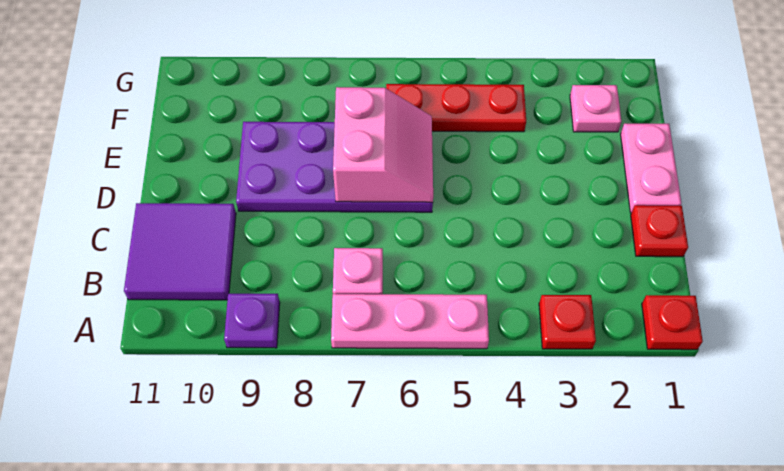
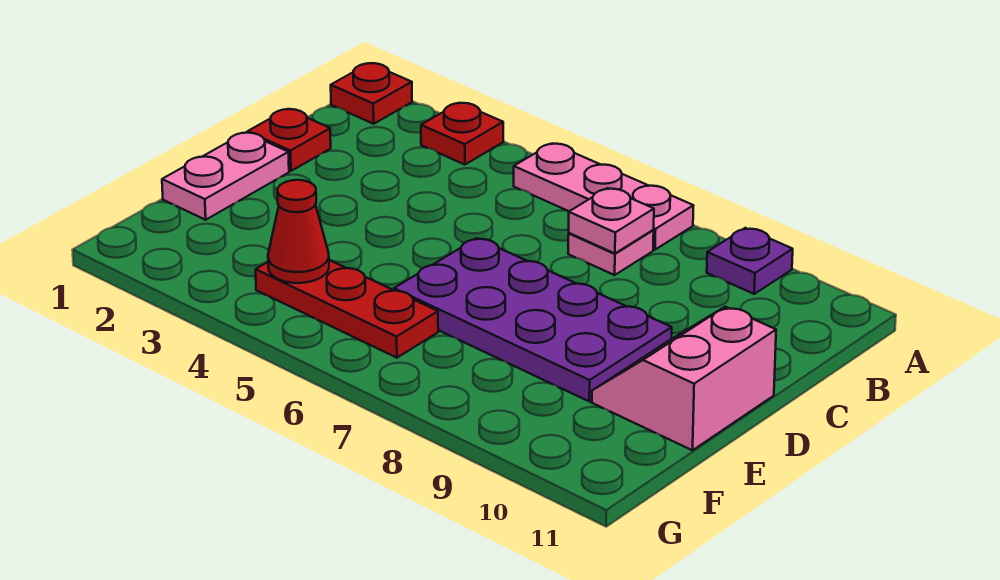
purple 2x2 tile [124,203,236,300] -> none
pink 2x2 slope [333,87,433,202] -> pink 2x2 slope moved to [592,307,776,450]
pink 1x1 plate [570,85,621,132] -> pink 1x1 plate moved to [569,188,654,253]
none -> red 1x1 cone [268,180,329,283]

